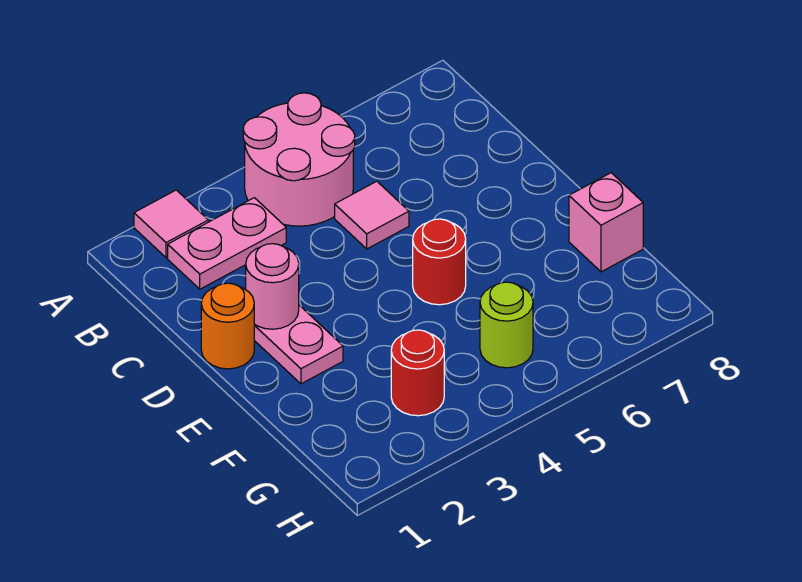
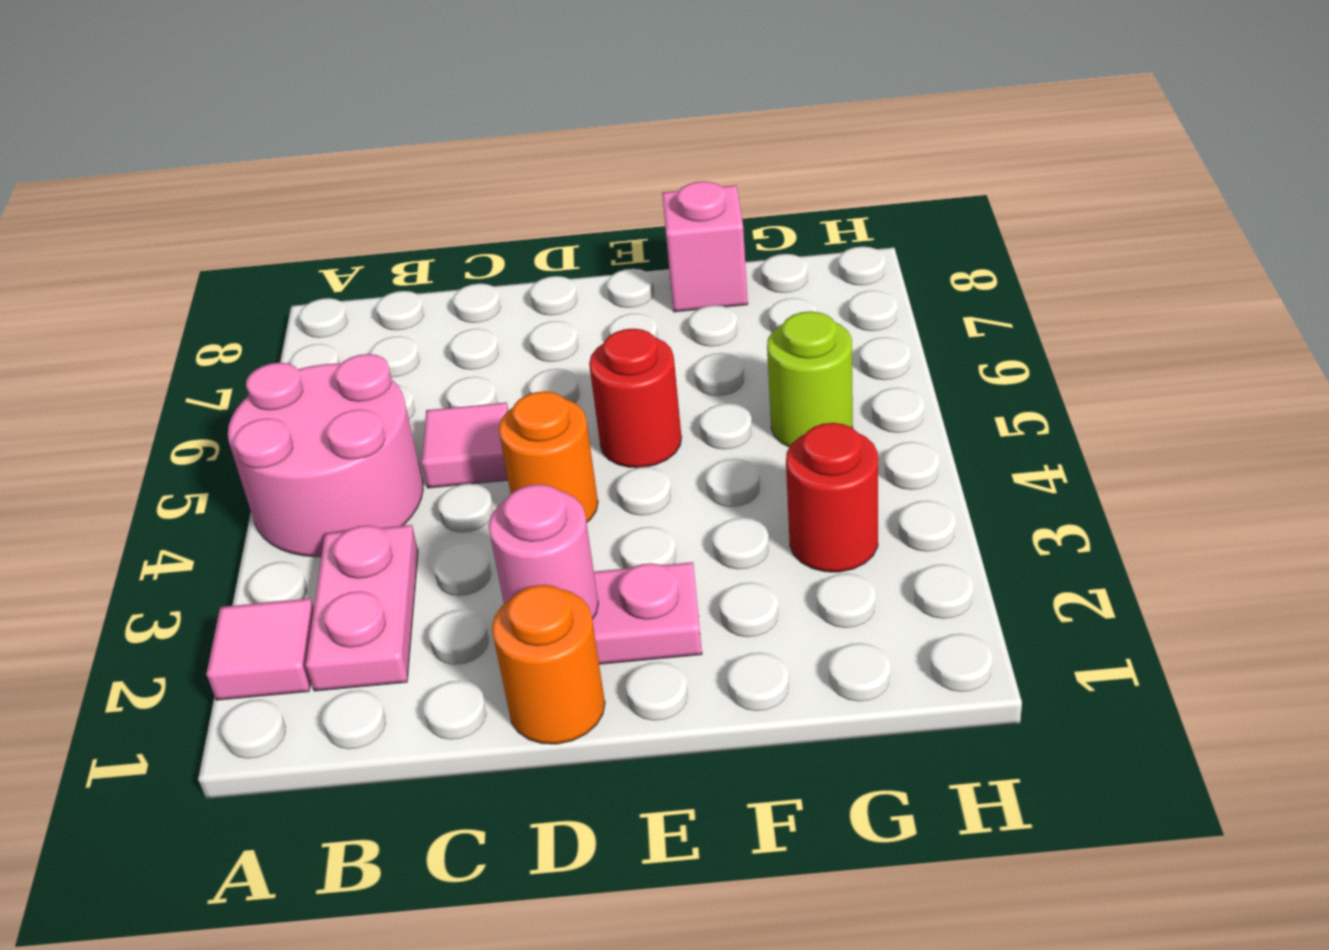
none -> orange 1x1 round brick [499,391,598,522]

